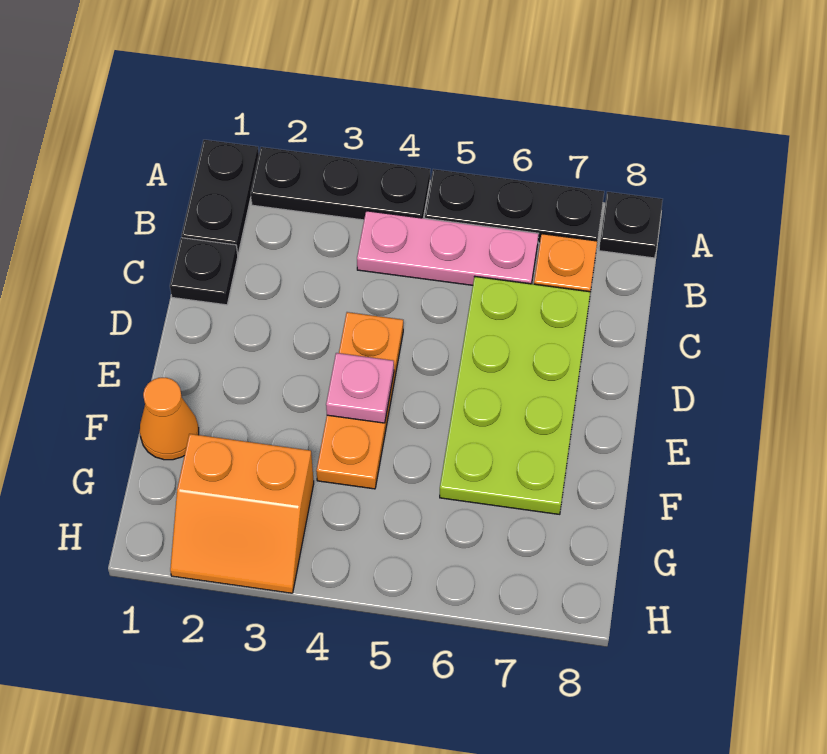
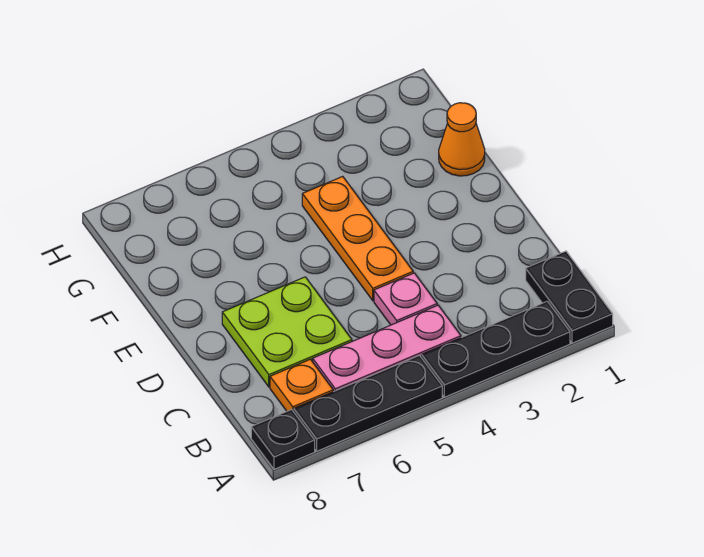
black 1x1 plate [170,238,238,305] -> none
lime 2x4 plate [440,277,590,514] -> lime 2x2 plate [222,277,352,387]
pink 1x1 plate [326,353,394,423] -> pink 1x1 plate moved to [374,273,437,325]
orange 2x2 slope [170,434,314,593] -> none

